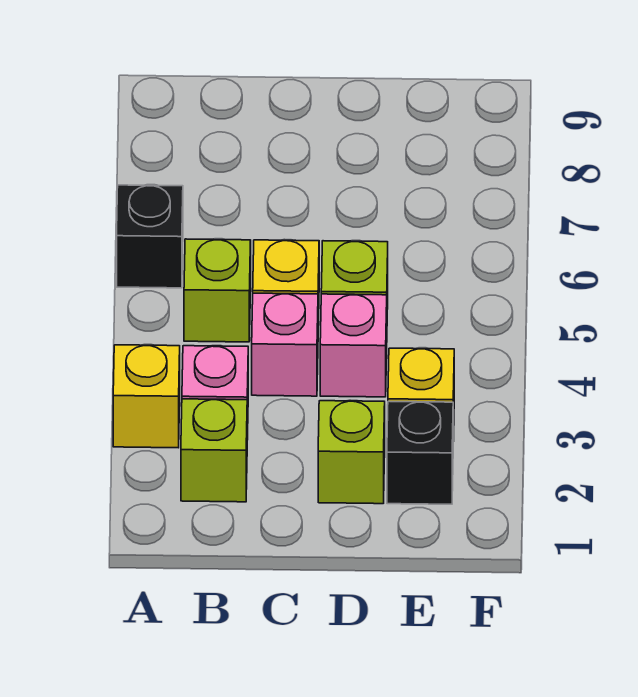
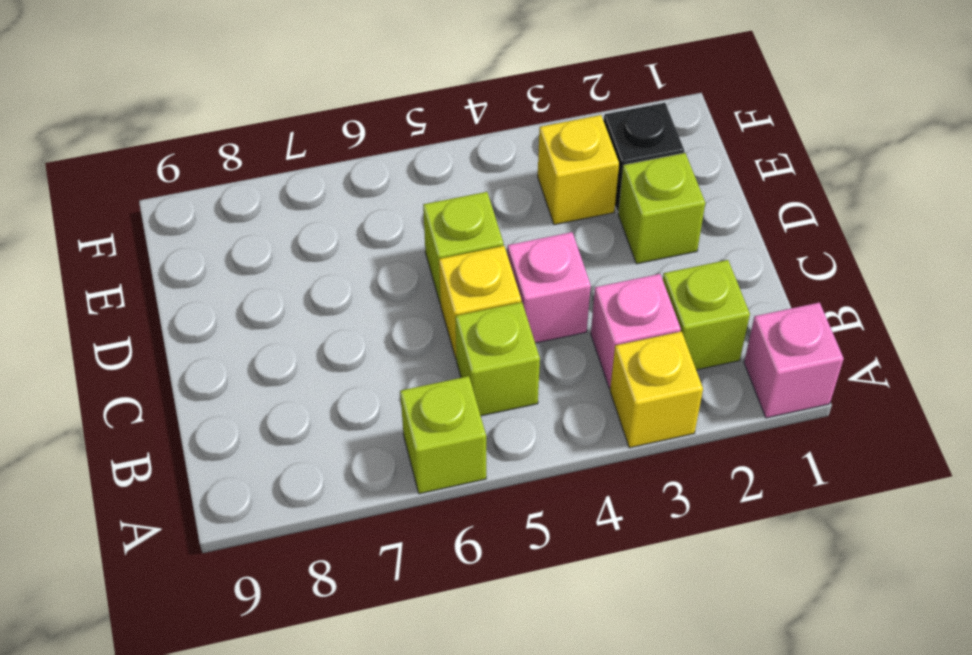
black 1x1 brick [117,185,183,288] -> lime 1x1 brick [400,376,486,494]
pink 1x1 brick [320,294,387,397] -> pink 1x1 brick moved to [744,303,844,418]

